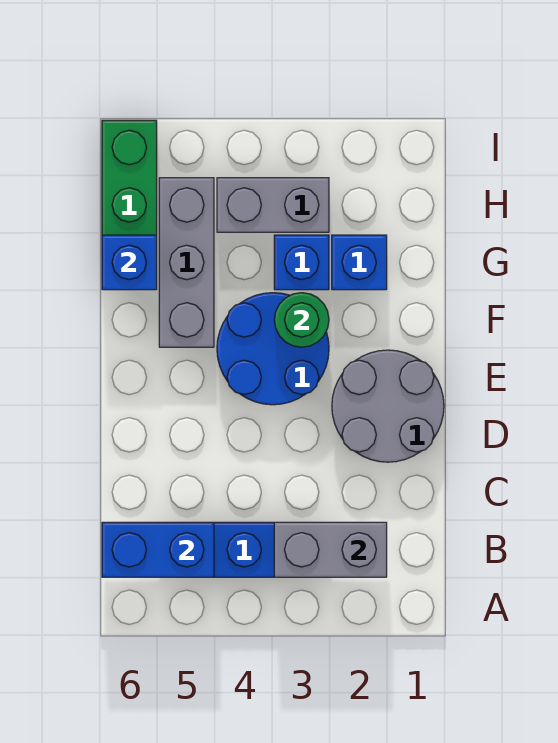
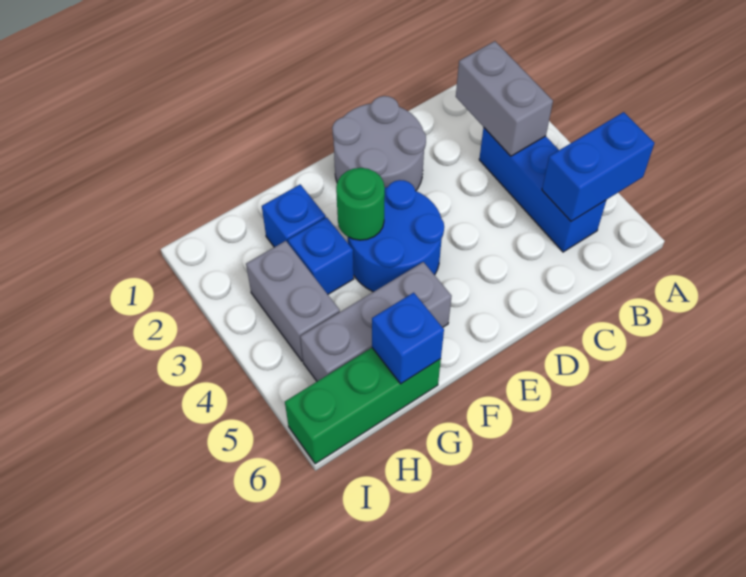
blue 1x2 brick [102,522,214,577] -> blue 1x2 brick turned to [542,112,654,221]

